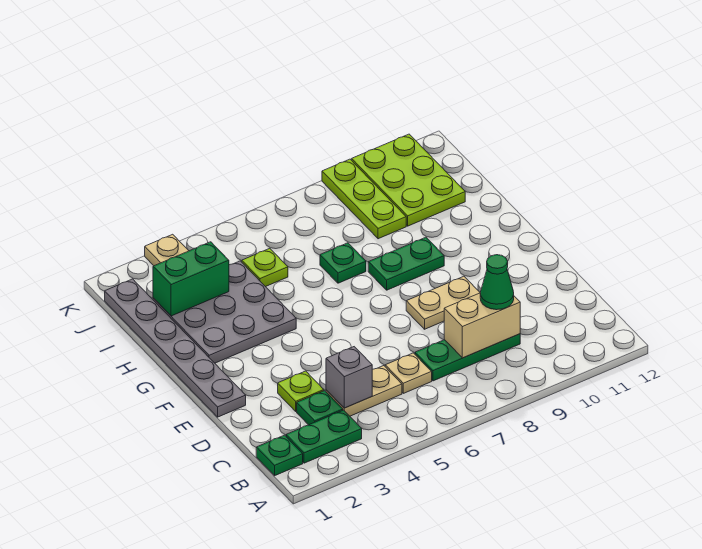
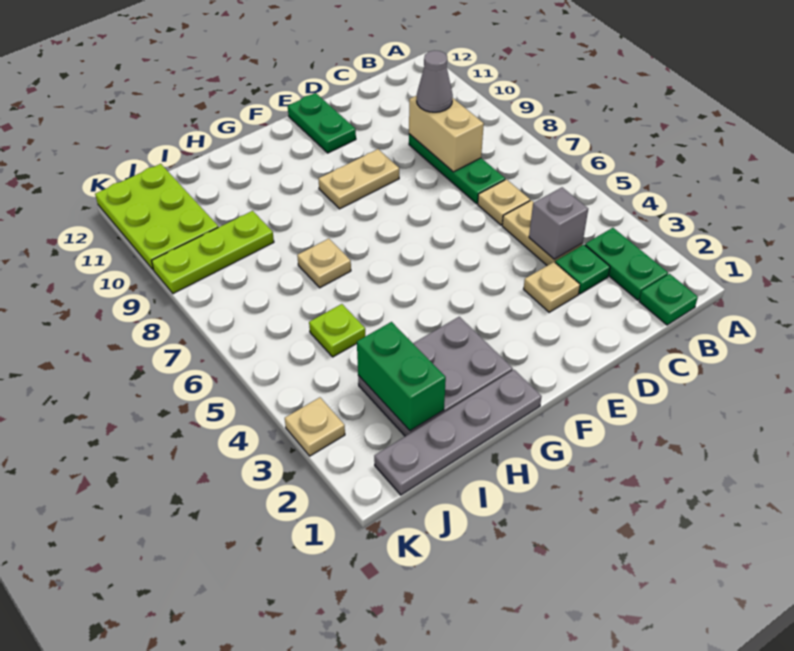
green 1x1 cone [480,255,514,310] -> grey 1x1 cone [417,51,453,112]
lime 1x1 plate [278,371,324,411] -> tan 1x1 plate [524,262,580,312]
grey 1x6 plate [105,279,246,417] -> grey 1x4 plate [374,370,542,495]
tan 1x2 plate [406,276,480,329] -> tan 1x2 plate turned to [318,149,399,209]
grey 3x3 plate [153,261,296,363] -> grey 2x3 plate [358,317,513,436]
green 1x2 plate [368,237,444,290] -> green 1x2 plate moved to [288,93,356,153]
green 1x1 plate [320,243,366,283] -> tan 1x1 plate [297,239,351,288]
lime 2x3 plate [352,134,465,226] -> lime 2x3 plate turned to [95,164,218,270]

